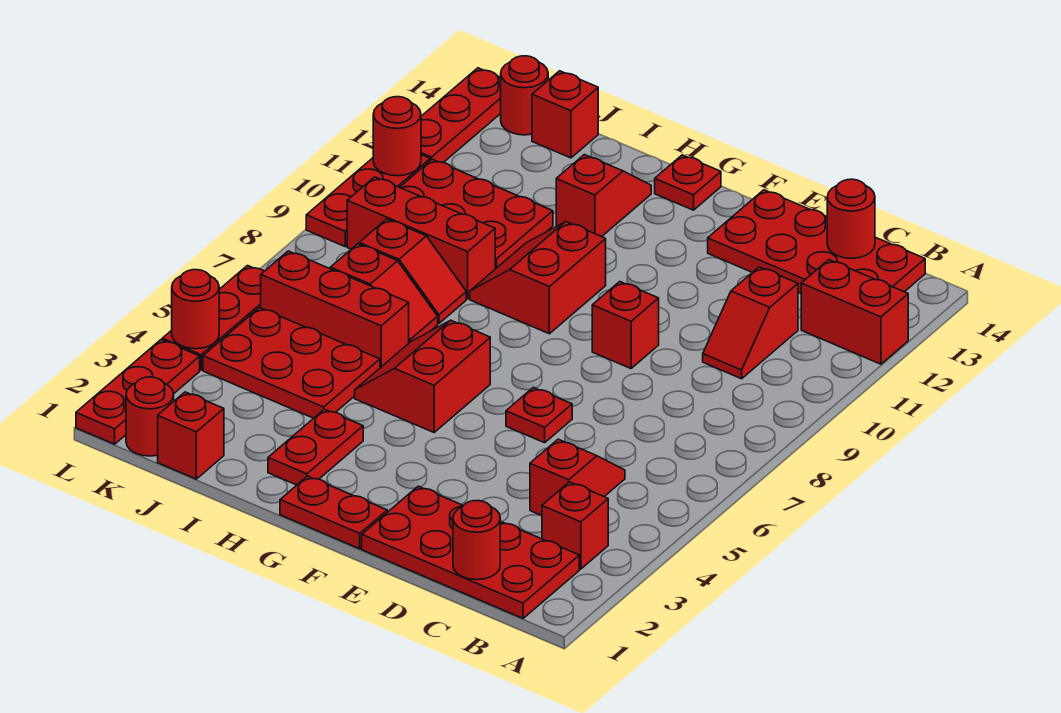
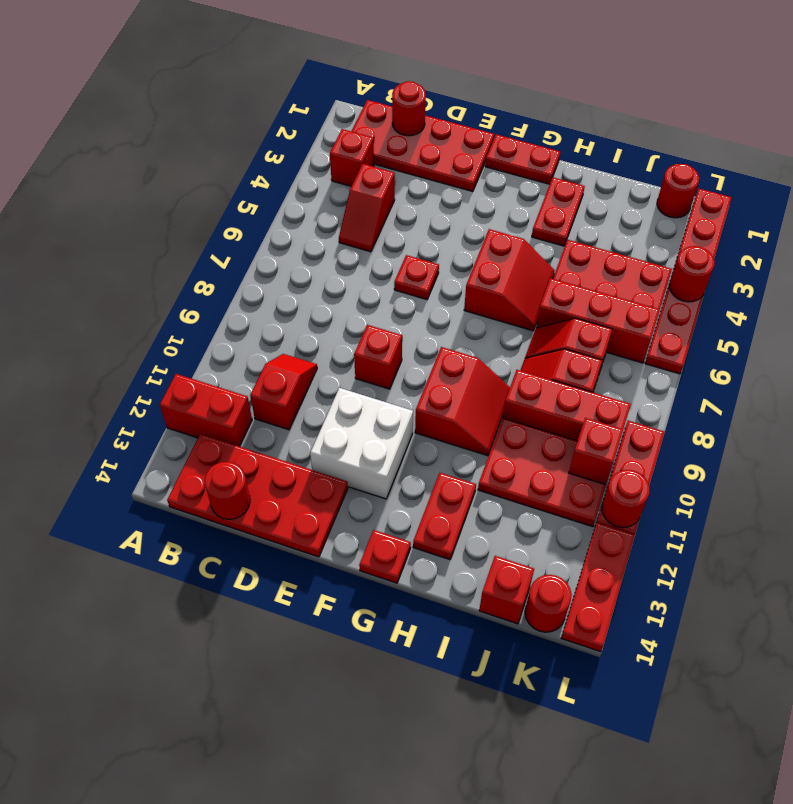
none -> white 2x2 brick [310,388,413,499]
red 1x2 slope [556,155,651,237] -> red 1x2 plate [413,473,476,560]
red 1x1 brick [158,392,224,479] -> red 1x1 brick moved to [569,418,623,485]

